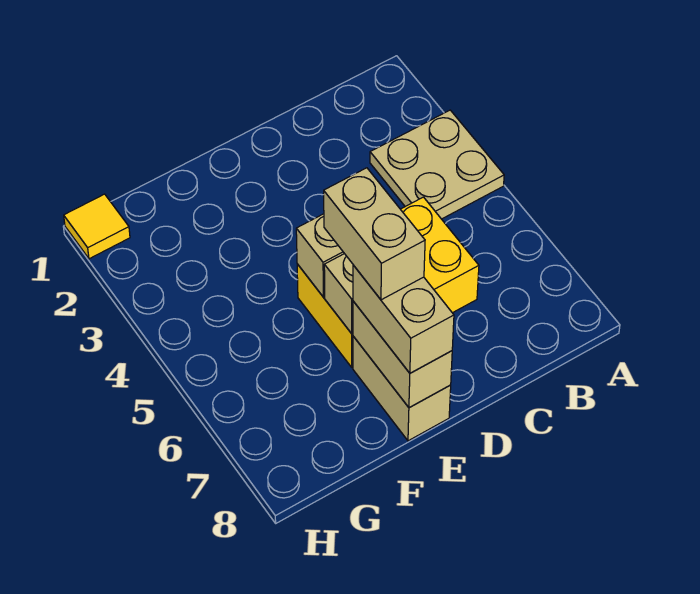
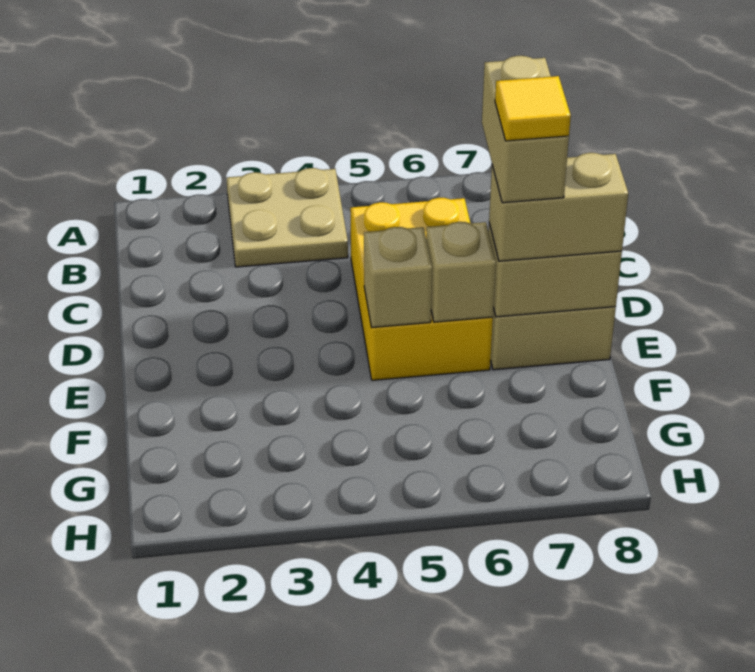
tan 1x2 brick [324,168,425,300] -> tan 1x2 brick turned to [482,56,569,203]
yellow 1x1 tile [64,194,130,259] -> yellow 1x1 tile moved to [495,76,571,141]

